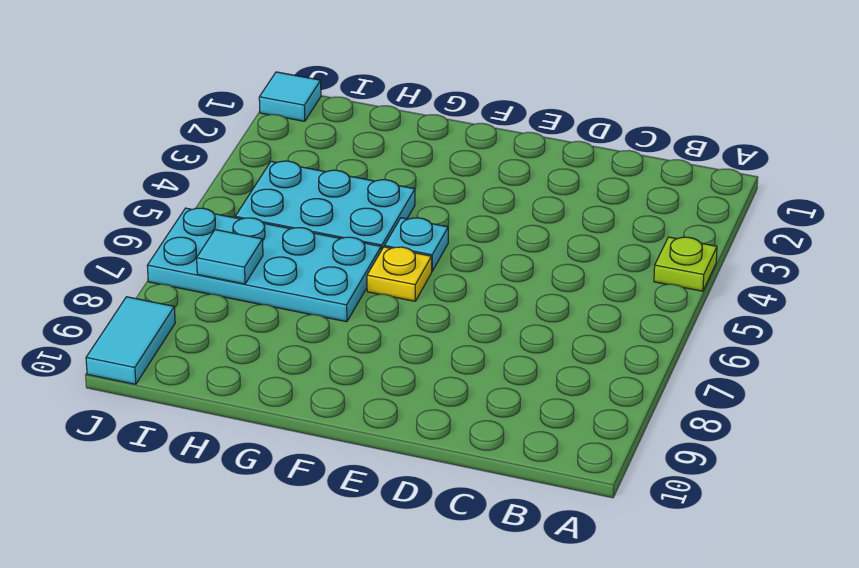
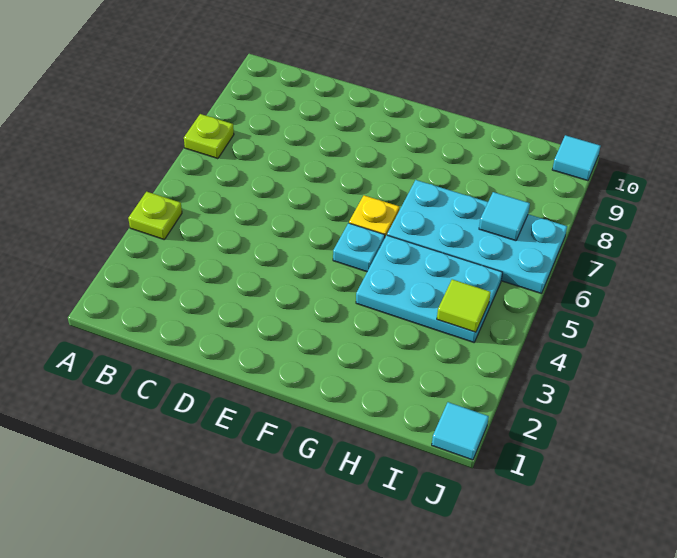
none -> lime 1x1 plate [184,114,234,159]
none -> lime 1x1 tile [437,279,491,332]
cyan 1x2 tile [86,297,175,384] -> cyan 1x1 tile [552,135,600,181]

